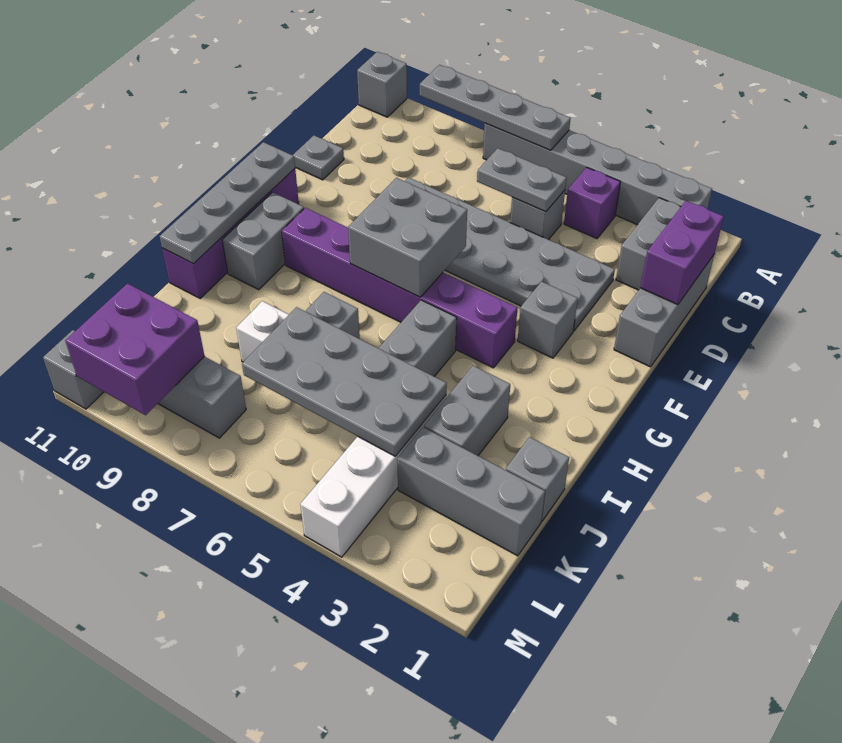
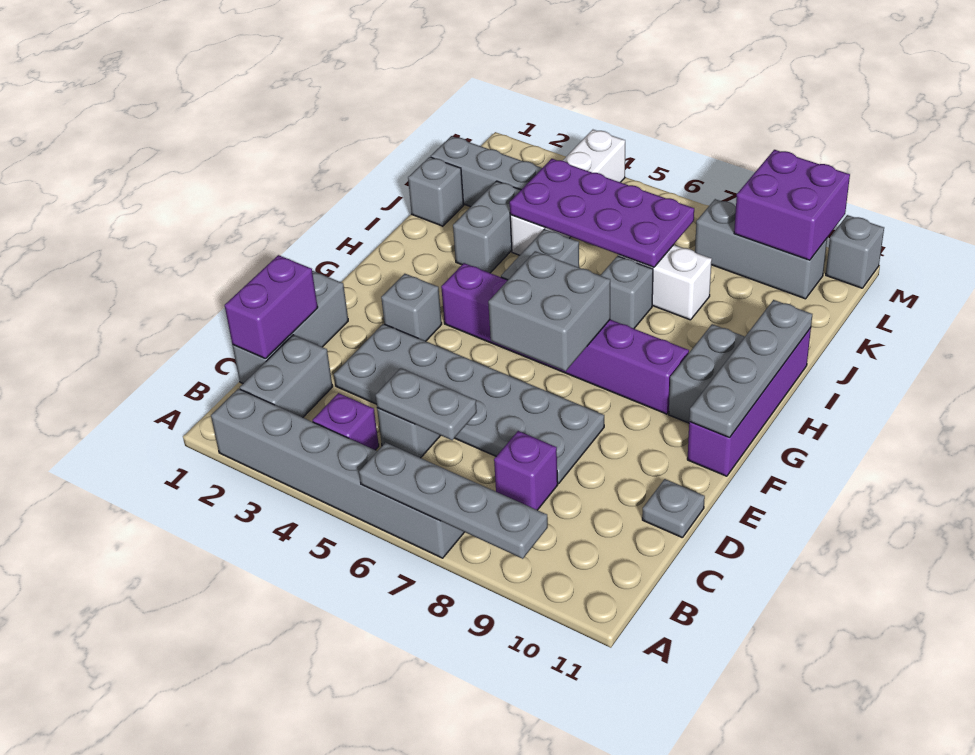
grey 1x1 brick [357,52,407,117] -> none
none -> purple 1x1 brick [494,431,558,510]
grey 2x4 plate [242,307,447,456] -> purple 2x4 plate [510,159,694,267]

